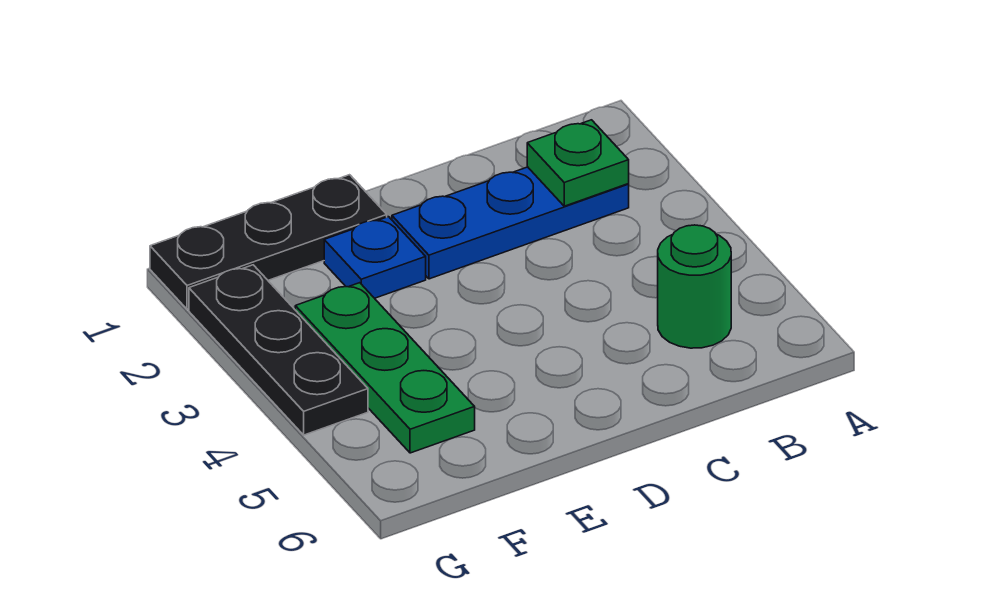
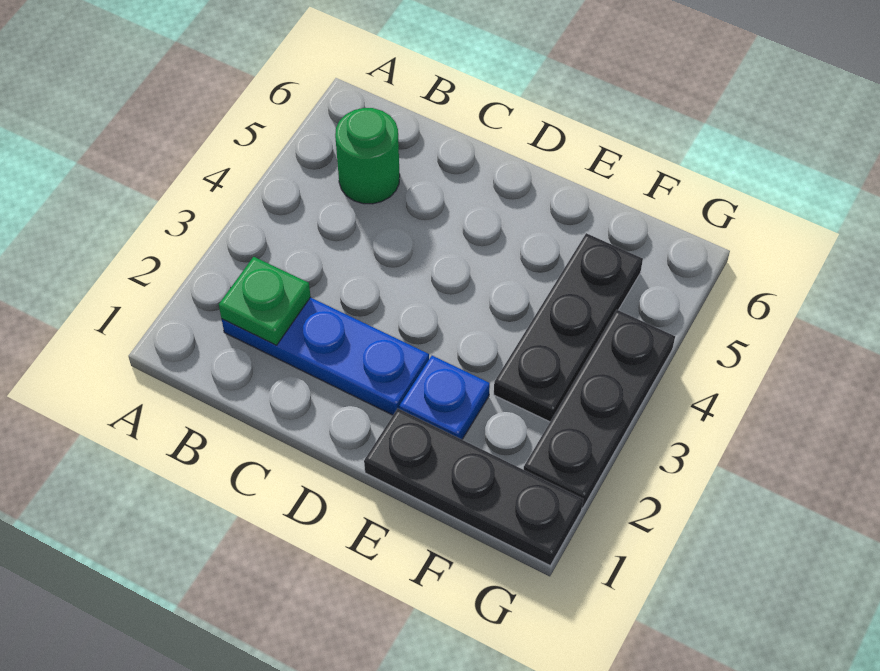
green 1x3 plate [295,283,475,453] -> black 1x3 plate [494,233,643,422]

